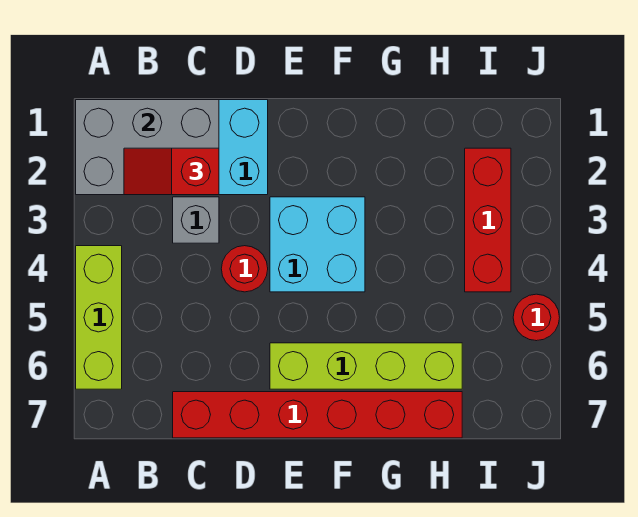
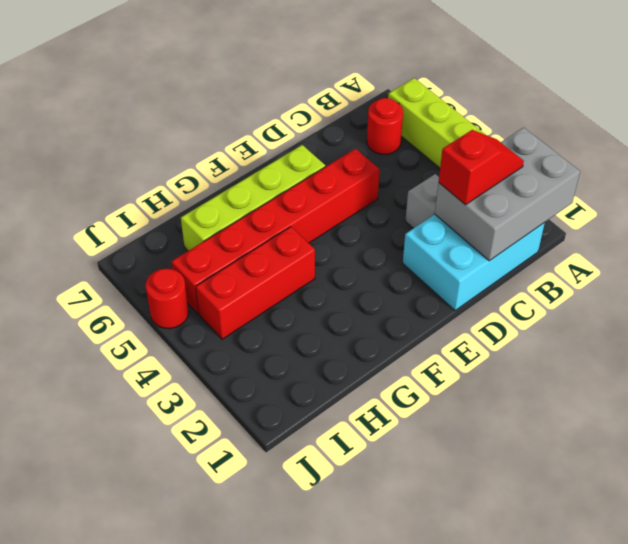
red 1x6 brick [173,392,462,438] -> red 1x6 brick moved to [172,149,380,314]
red 1x1 round brick [221,246,268,292] -> red 1x1 round brick moved to [367,98,403,154]
cyan 2x2 brick [270,197,365,292] -> none
red 1x3 brick [465,148,511,292] -> red 1x3 brick turned to [196,227,315,339]

